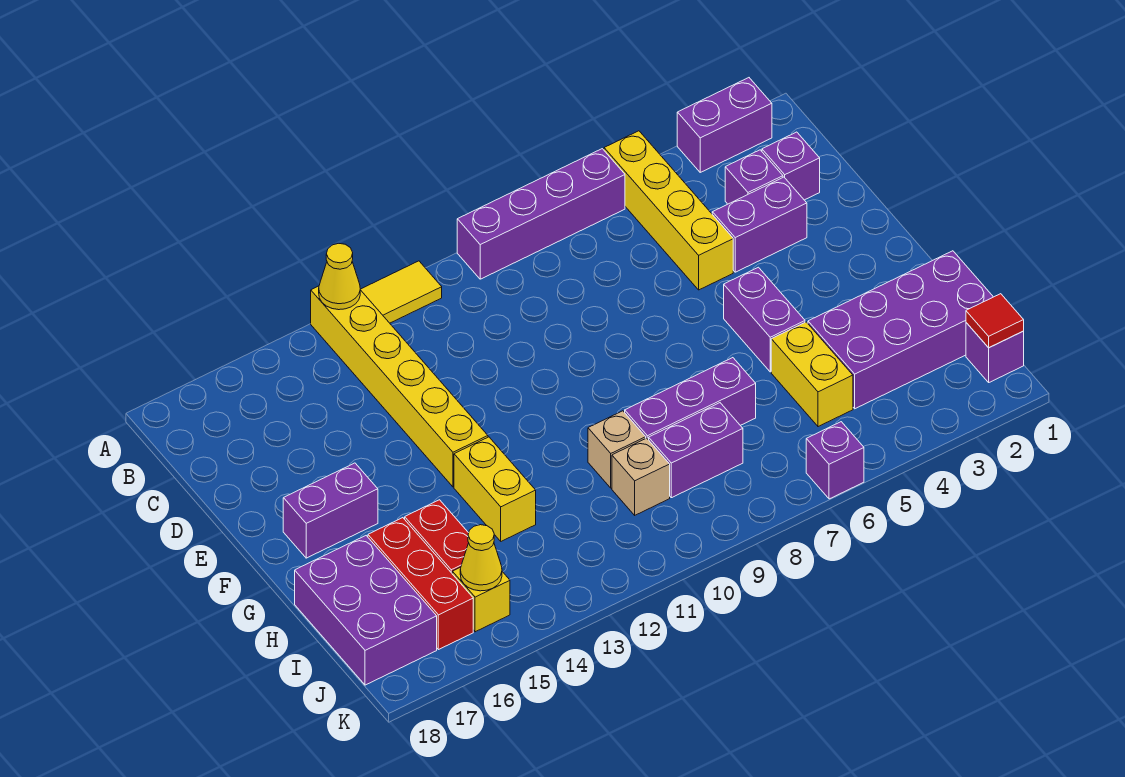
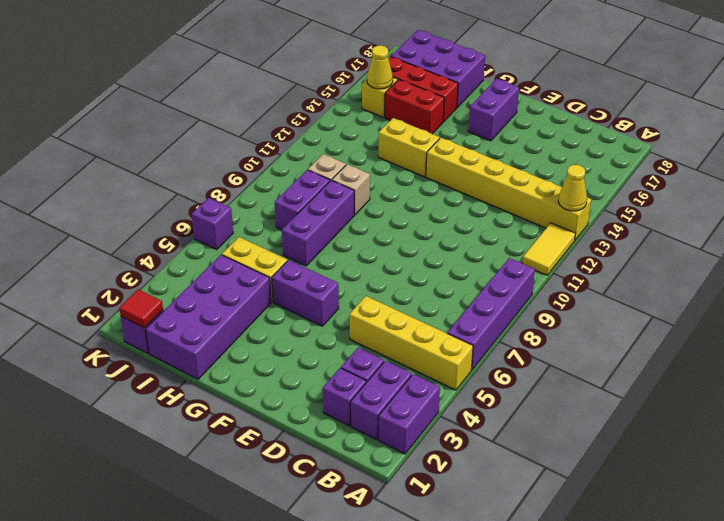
purple 1x2 brick [712,177,807,272] -> purple 1x2 brick moved to [350,361,412,440]

